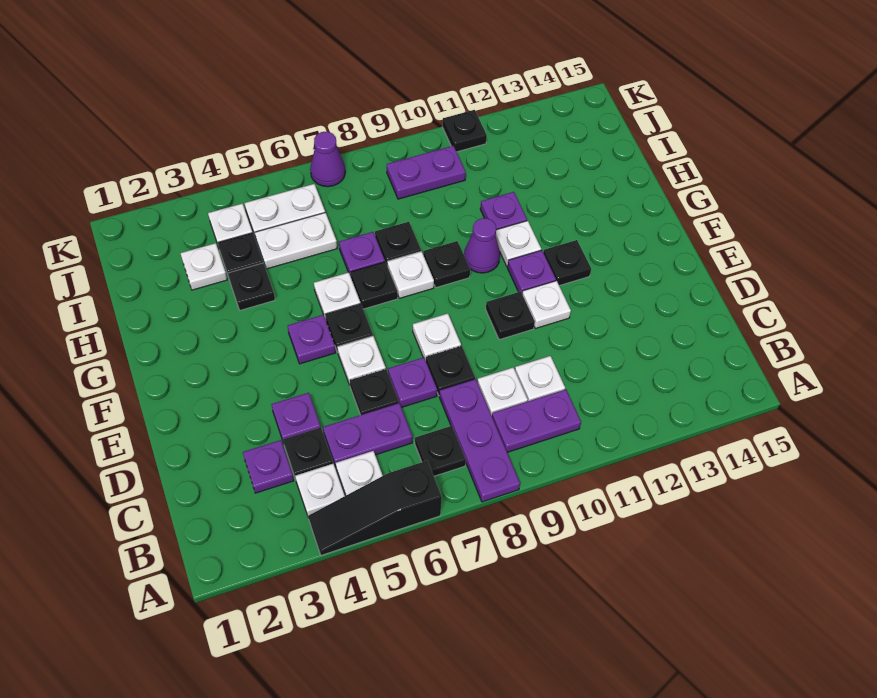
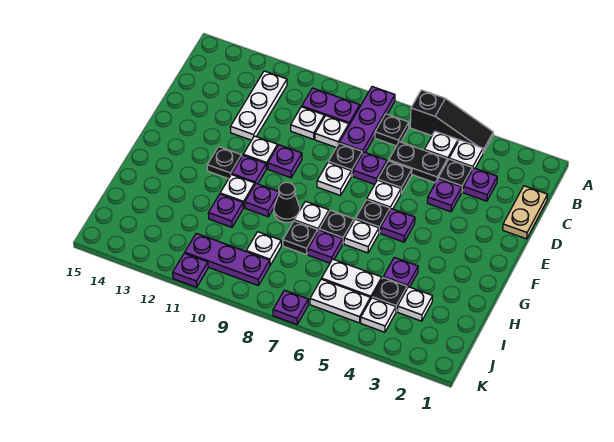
none -> white 1x3 plate [230,71,287,140]
none -> tan 1x2 plate [503,186,548,239]
purple 1x2 plate [323,403,412,467] -> black 1x2 plate [389,142,447,183]
black 1x1 plate [486,292,535,340] -> purple 1x1 plate [268,145,302,178]
black 1x1 plate [423,241,470,288] -> black 1x1 cone [274,182,300,222]
purple 1x1 cone [464,218,500,273] -> purple 1x1 plate [245,184,279,217]
black 1x1 plate [228,263,275,310] -> purple 1x1 plate [383,257,418,288]
none -> white 1x1 plate [246,232,281,265]
purple 1x2 plate [387,146,466,199] -> purple 1x3 plate [185,233,270,286]
purple 1x1 cone [310,132,345,187] -> purple 1x1 plate [273,290,308,325]
black 1x1 plate [442,110,487,152] -> purple 1x1 plate [173,253,208,287]

